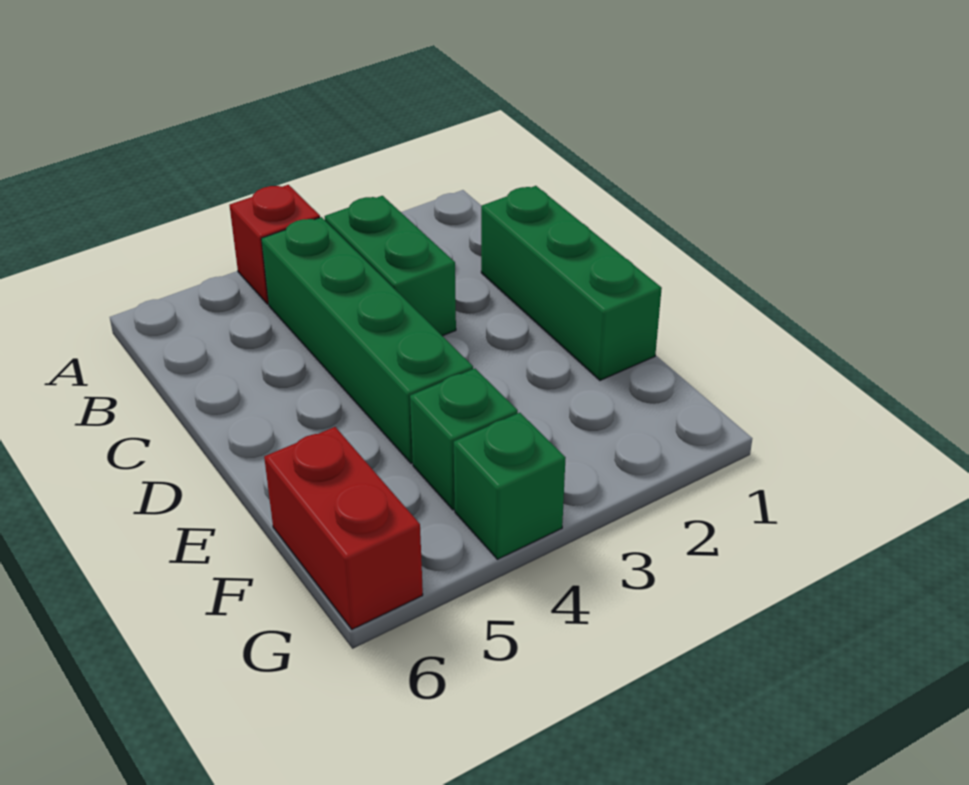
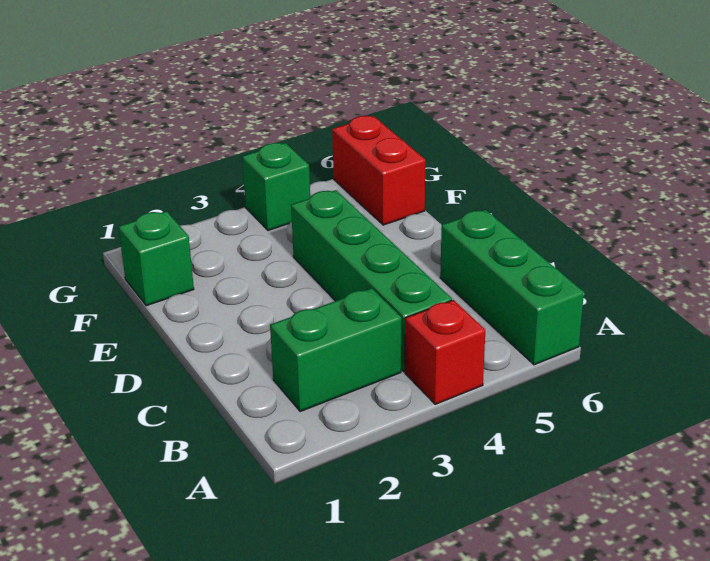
green 1x2 brick [325,196,456,336] -> green 1x2 brick turned to [270,288,401,412]
green 1x3 brick [481,186,662,380] -> green 1x3 brick moved to [440,210,584,365]
green 1x1 brick [410,369,518,510] -> green 1x1 brick moved to [119,211,194,306]

